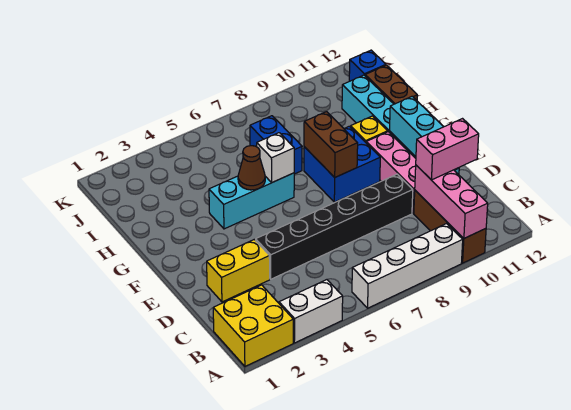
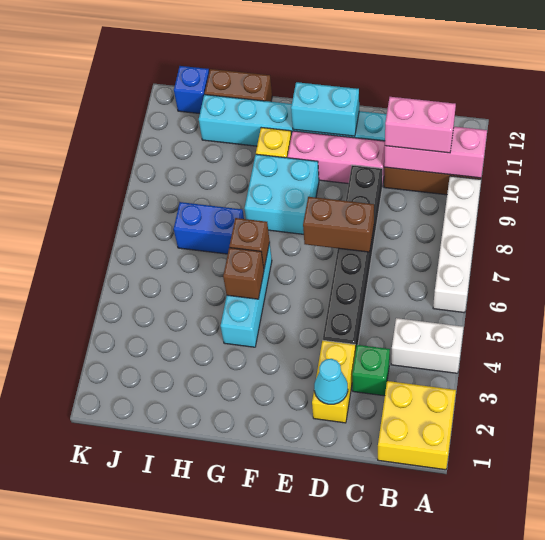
white 1x2 brick [279,280,343,343] -> white 1x2 brick turned to [391,318,463,373]
none -> green 1x1 brick [352,345,390,396]
pink 1x2 brick [416,119,479,180] -> pink 1x2 brick turned to [385,97,456,153]
none -> cyan 1x1 cone [314,359,348,404]
blue 2x2 brick [304,126,380,202] -> cyan 2x2 brick [245,154,319,234]
brown 1x2 brick [304,112,358,177] -> brown 1x2 brick moved to [303,197,374,252]
brown 1x1 cone [238,146,265,190] -> brown 1x1 brick [223,248,264,299]
white 1x1 brick [257,133,294,182] -> brown 1x1 brick [229,218,270,268]

